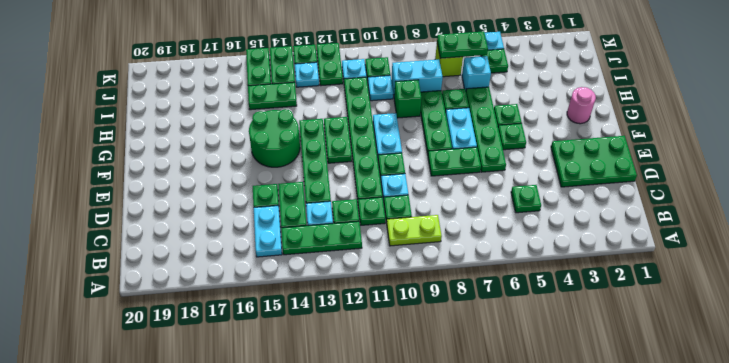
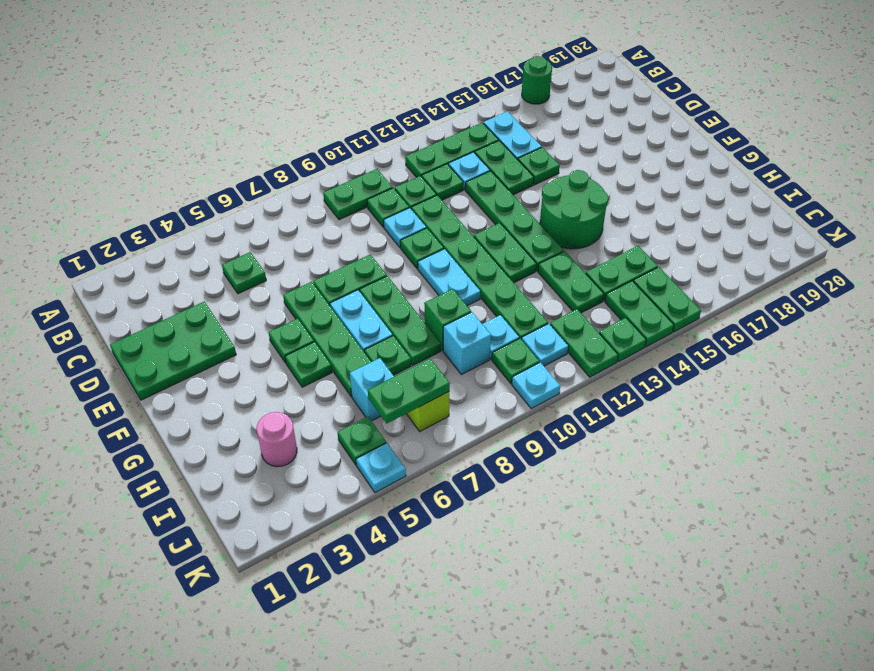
none -> green 1x1 round brick [522,56,552,104]
lime 1x2 plate [387,215,442,246] -> green 1x2 plate [323,169,393,220]
pink 1x1 round brick [567,87,596,124] -> pink 1x1 round brick moved to [257,412,297,467]
none -> green 1x2 plate [538,251,604,313]
cyan 1x2 brick [391,59,443,95] -> cyan 1x1 brick [443,312,491,375]
cyan 1x1 plate [295,62,319,87] -> cyan 1x1 plate moved to [512,362,560,409]

